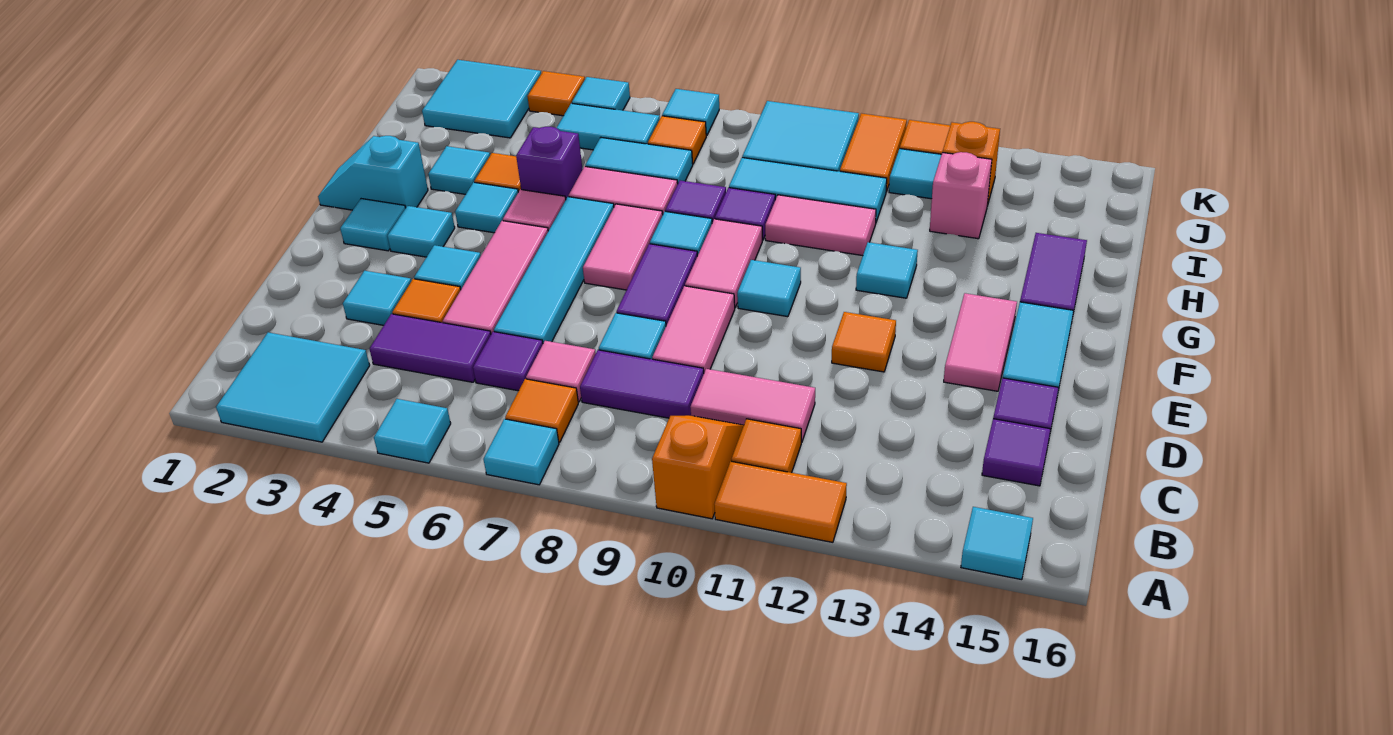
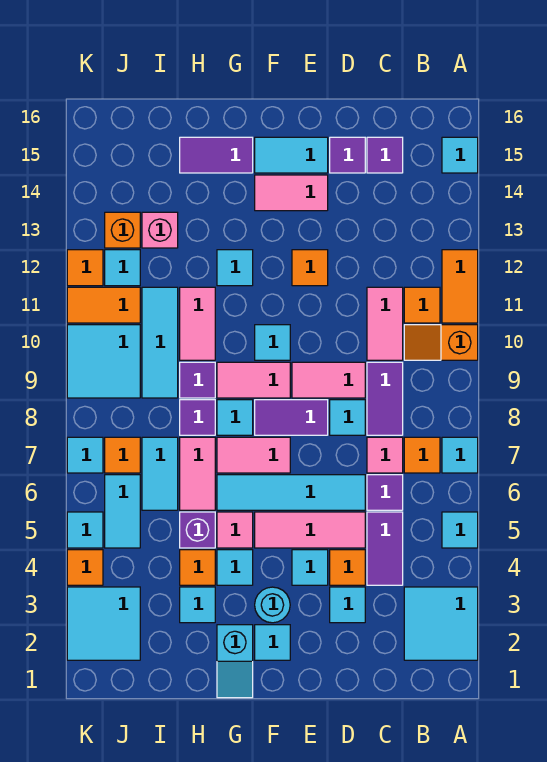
cyan 1x1 tile [387,206,455,257] -> cyan 1x1 round brick [255,587,290,623]

